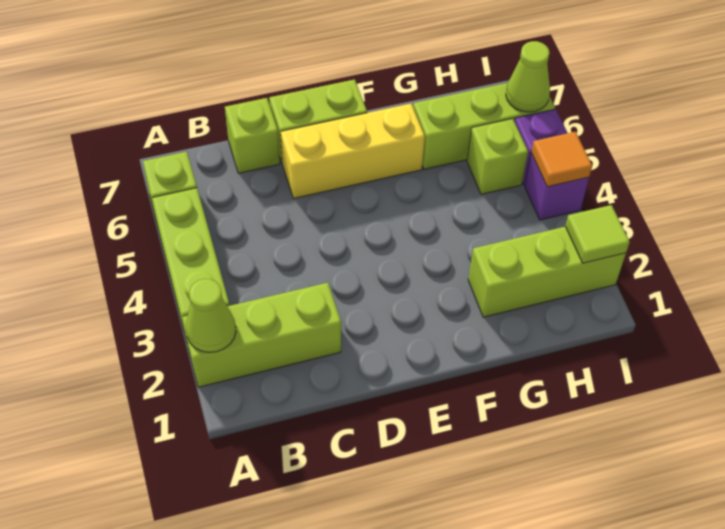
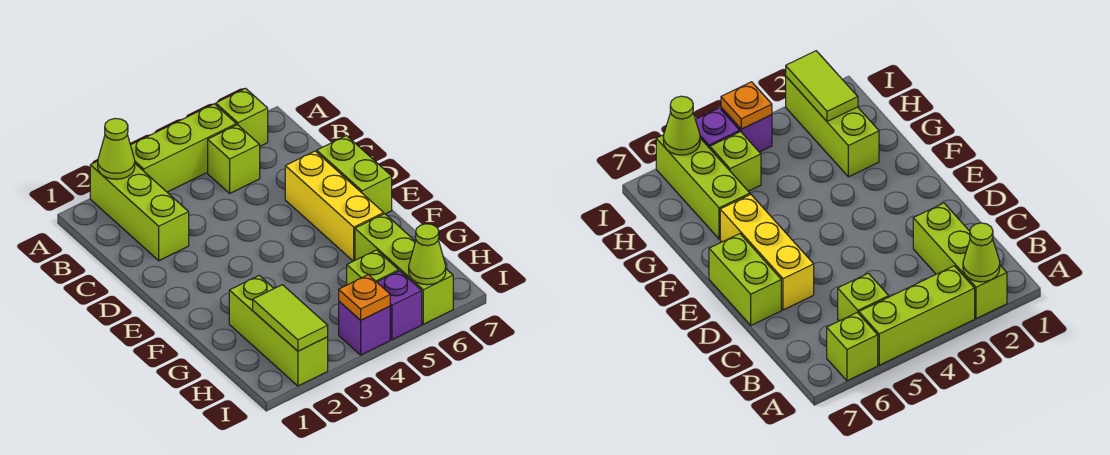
lime 1x1 brick [225,98,280,173] -> lime 1x1 brick moved to [208,125,260,193]
lime 1x1 tile [565,205,630,263] -> lime 1x2 tile [253,285,328,351]
orange 1x1 tile [531,132,592,187] -> orange 1x1 plate [339,275,390,320]

